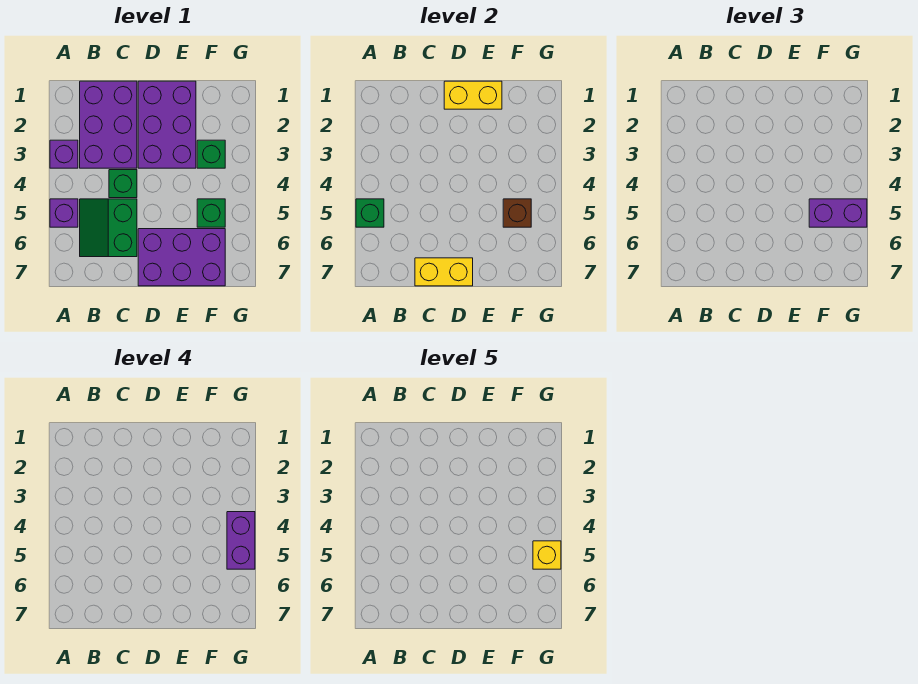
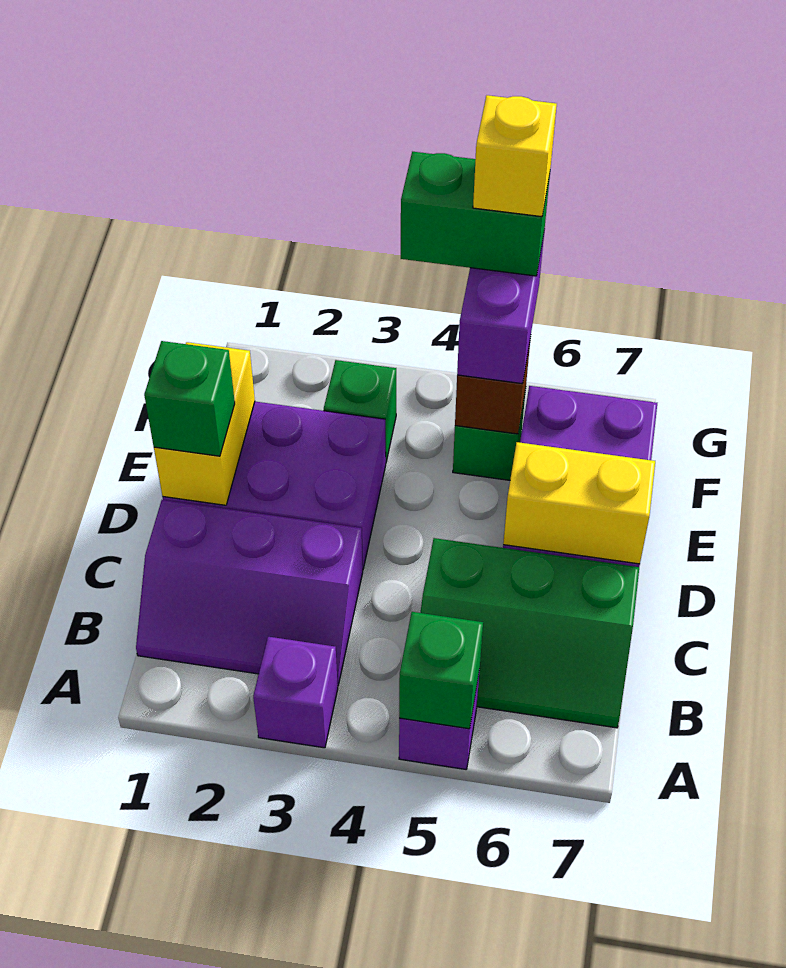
purple 2x3 brick [80,81,137,168] -> purple 2x3 slope [136,500,363,685]
green 2x2 slope [80,199,137,257] -> green 2x3 slope [421,538,639,728]
green 1x1 brick [109,170,137,198] -> green 1x1 brick moved to [144,341,235,456]
yellow 1x2 brick [415,258,473,286] -> yellow 1x2 brick turned to [503,442,655,564]
purple 1x2 brick [227,512,255,569] -> green 1x2 brick [401,152,550,276]

